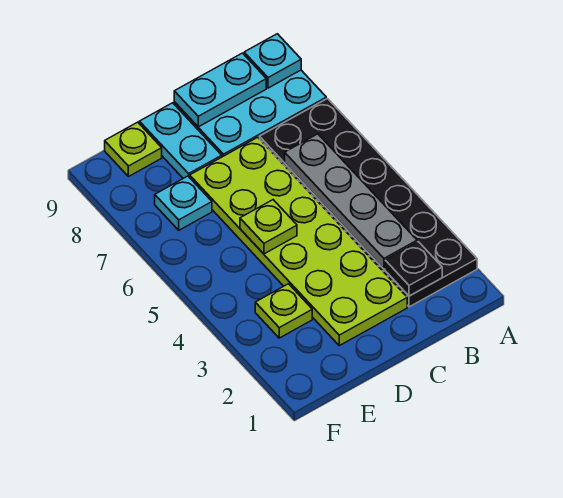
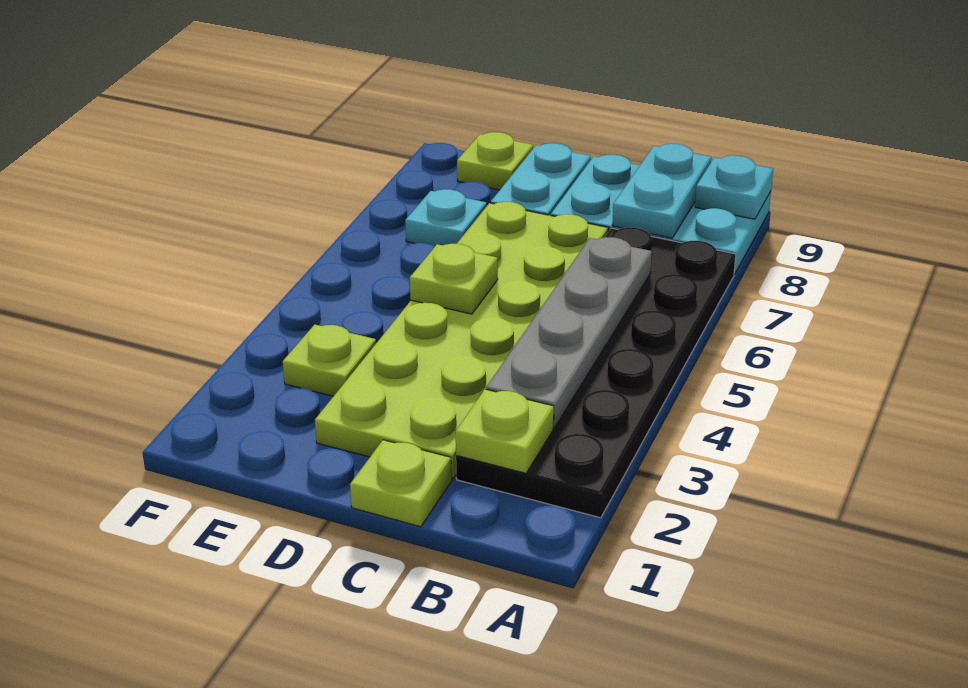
black 1x1 plate [385,242,442,296] -> lime 1x1 plate [456,389,554,473]
cyan 1x2 plate [174,53,266,127] -> cyan 1x2 plate turned to [612,144,711,238]
none -> lime 1x1 plate [350,440,452,527]

